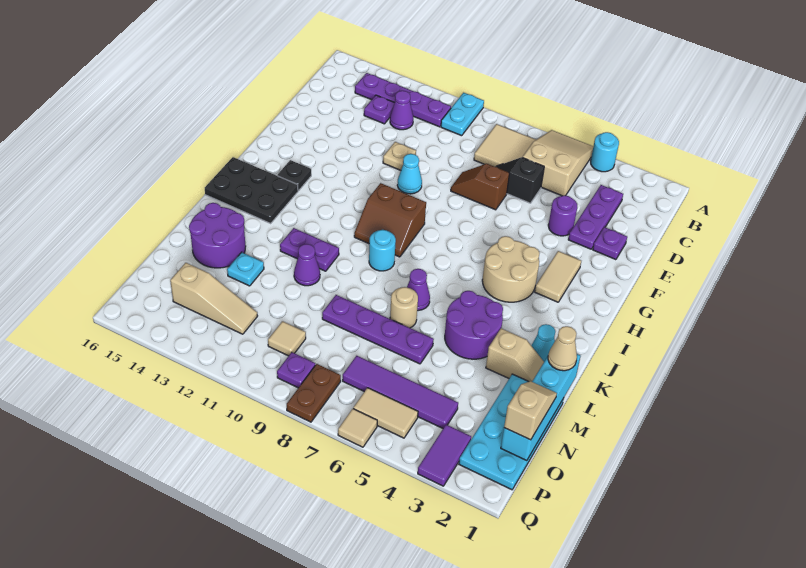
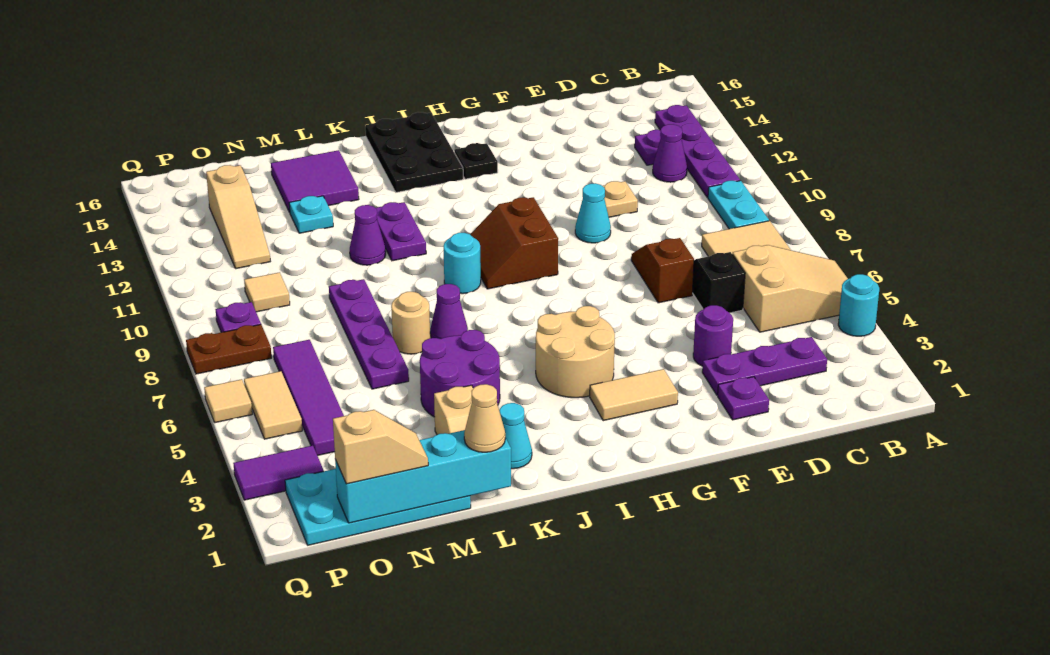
cyan 1x2 plate [441,93,484,136] -> cyan 1x2 plate turned to [708,181,769,229]
purple 2x2 round brick [189,203,246,268] -> purple 2x2 tile [271,150,359,212]

